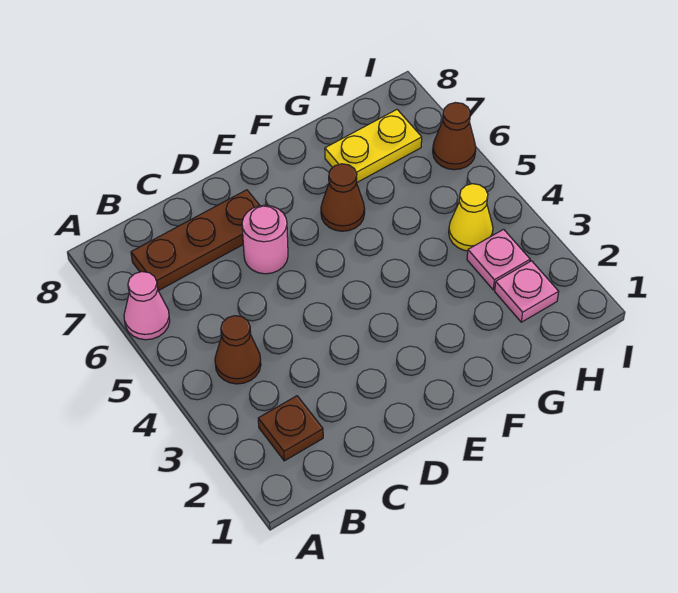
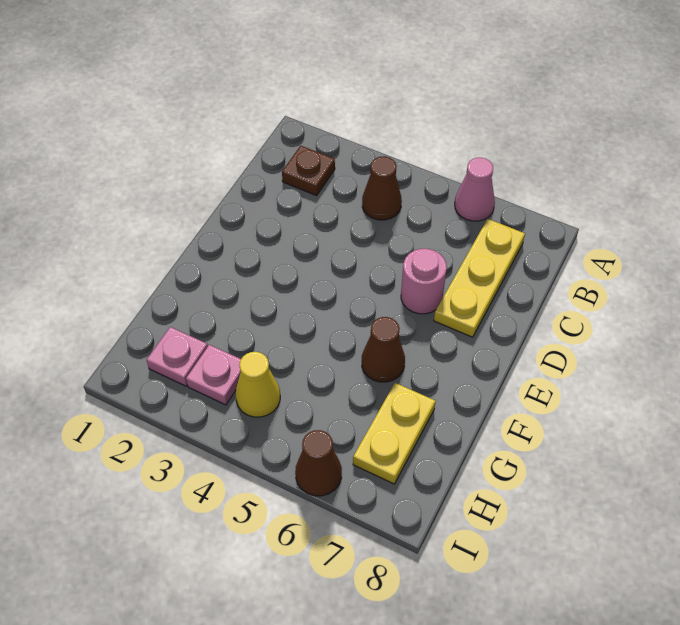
brown 1x3 plate [131,190,260,291] -> yellow 1x3 plate [434,219,525,337]

